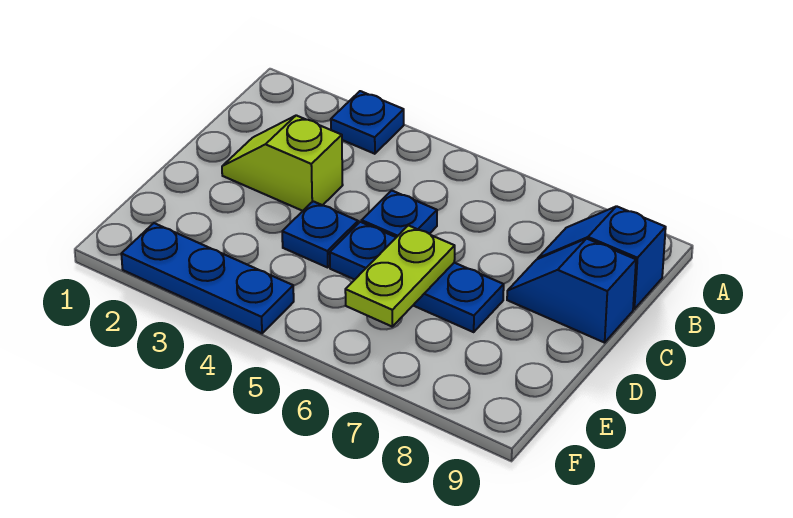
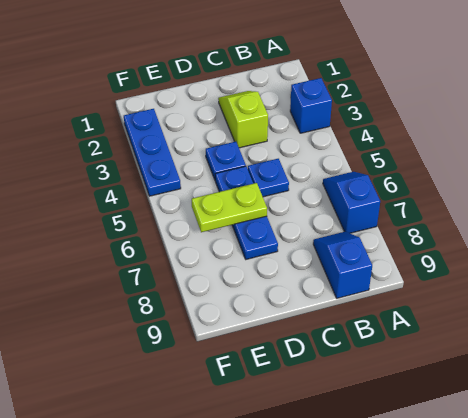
blue 1x1 plate [331,91,404,154] -> blue 1x1 brick [290,78,332,133]
blue 1x2 slope [507,239,636,343] -> blue 1x2 slope moved to [323,172,380,233]

